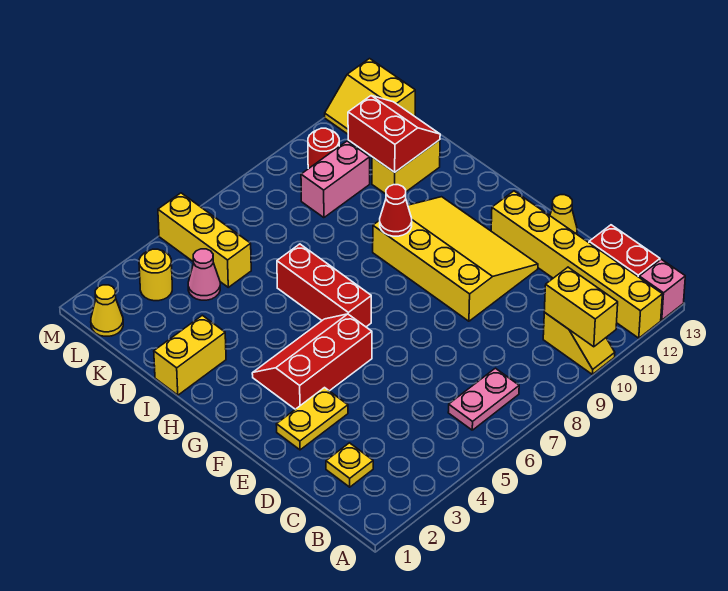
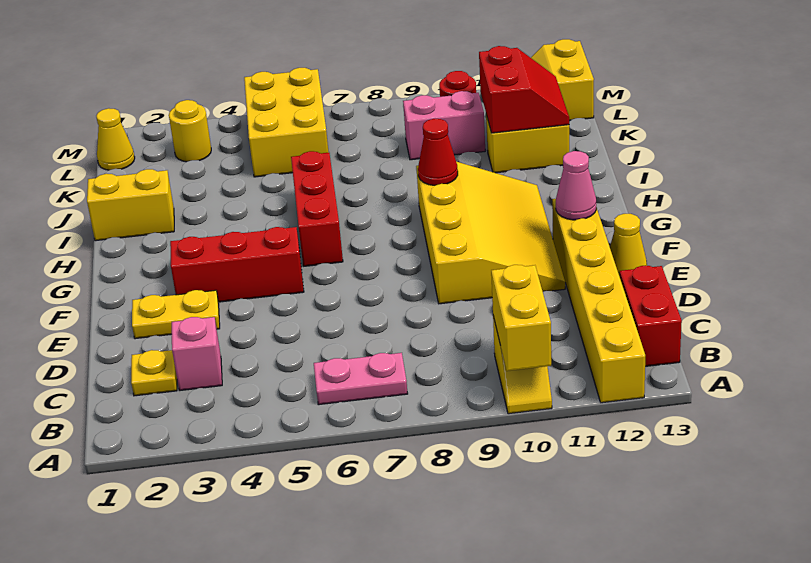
pink 1x1 brick [639,259,685,320] -> pink 1x1 brick moved to [172,317,222,390]
pink 1x1 cone [188,249,220,300] -> pink 1x1 cone moved to [556,151,596,220]
yellow 1x3 brick [158,193,251,287] -> yellow 2x3 brick [244,68,329,177]

